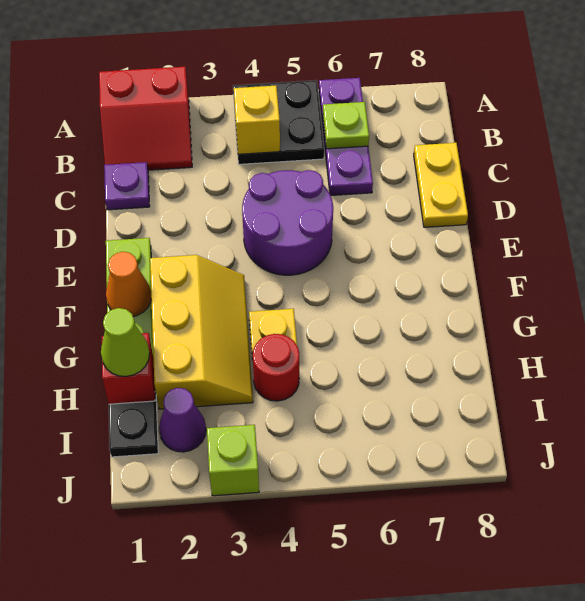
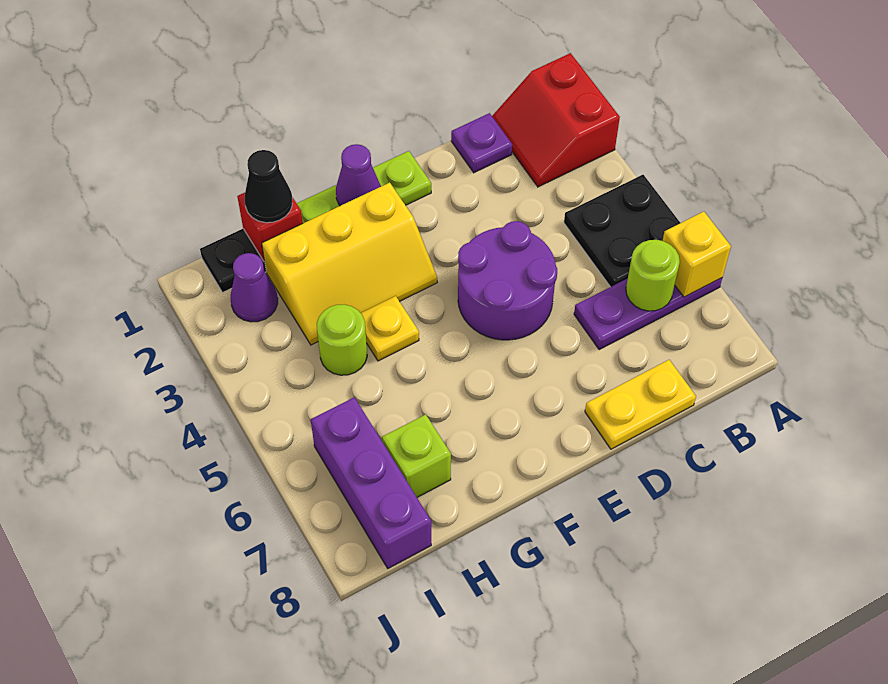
yellow 1x1 brick [234,86,280,154] -> yellow 1x1 brick moved to [663,212,731,297]
lime 1x1 plate [323,102,369,149] -> lime 1x1 round brick [626,240,680,311]
orange 1x1 cone [106,252,151,316] -> purple 1x1 cone [336,144,381,206]
lime 1x1 cone [101,308,150,377] -> black 1x1 cone [245,150,292,223]
red 1x1 round brick [253,334,299,401] -> lime 1x1 round brick [317,305,367,375]
none -> purple 1x3 brick [311,397,431,568]
lime 1x1 brick [207,425,259,496] -> lime 1x1 brick moved to [382,414,451,497]

